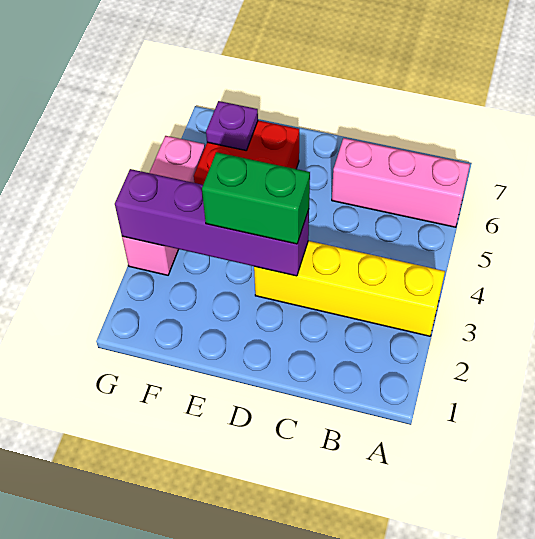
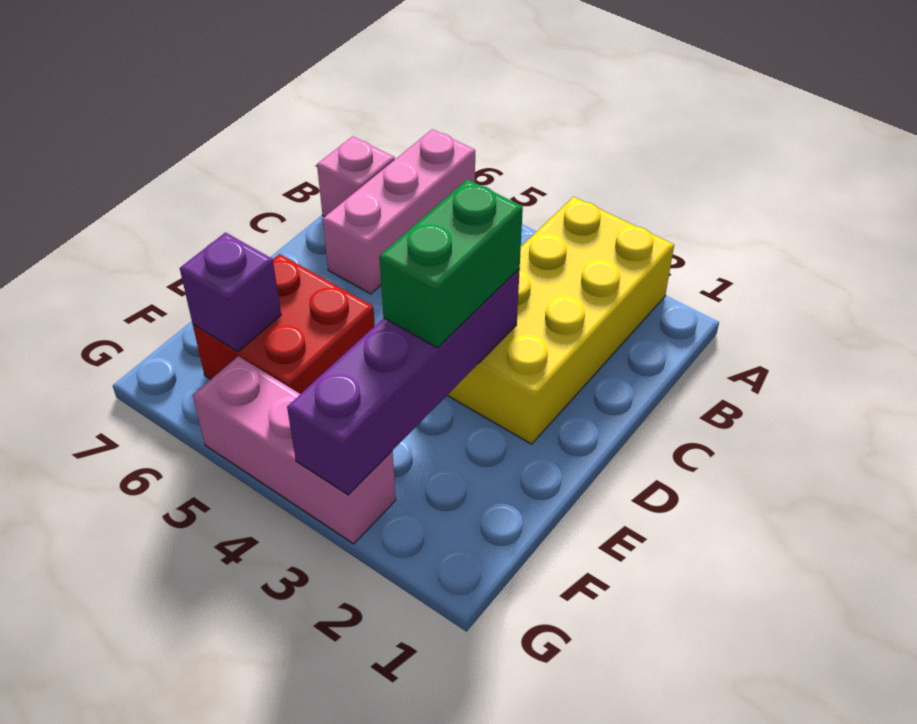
yellow 1x4 brick [254,241,445,336] -> yellow 2x4 brick [447,197,674,444]
none -> pink 1x1 brick [317,136,395,217]
purple 1x1 plate [206,101,258,150] -> purple 1x1 brick [180,233,281,352]

